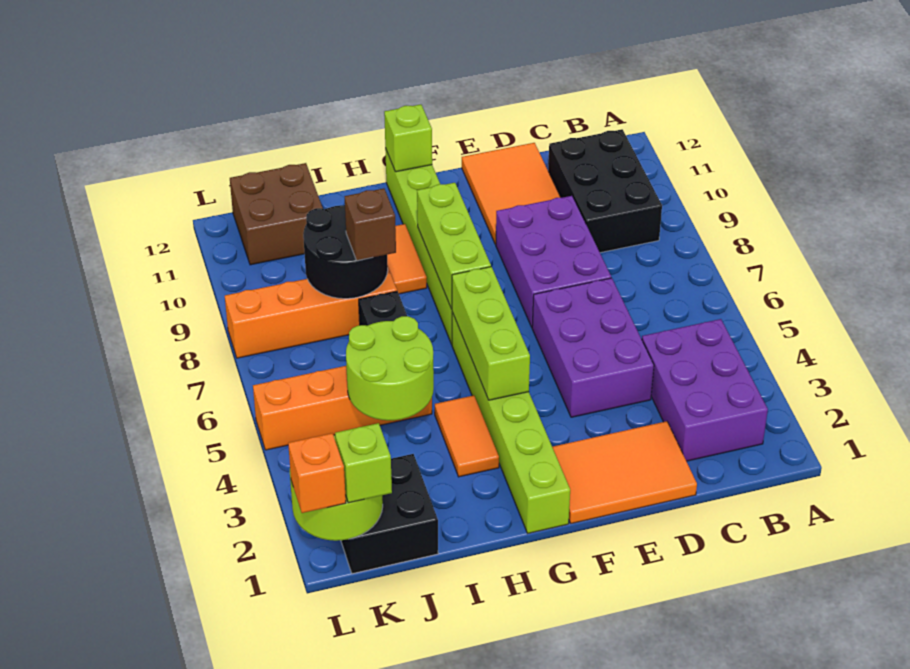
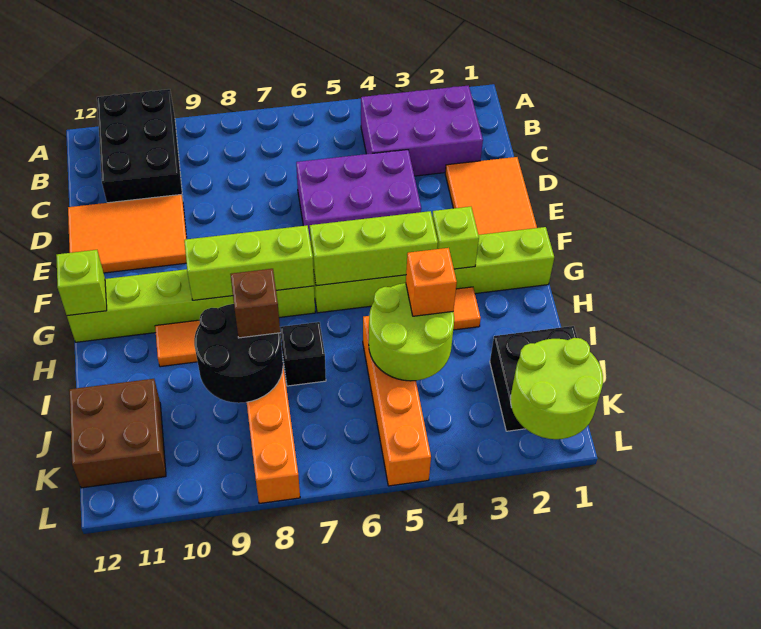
black 2x3 brick [548,129,662,253] -> black 2x3 brick turned to [97,89,183,203]
purple 2x3 brick [496,196,611,327] -> none
lime 1x1 brick [335,423,392,503] -> lime 1x1 brick moved to [432,207,479,269]
orange 1x1 brick [288,433,346,513] -> orange 1x1 brick moved to [406,248,457,316]

